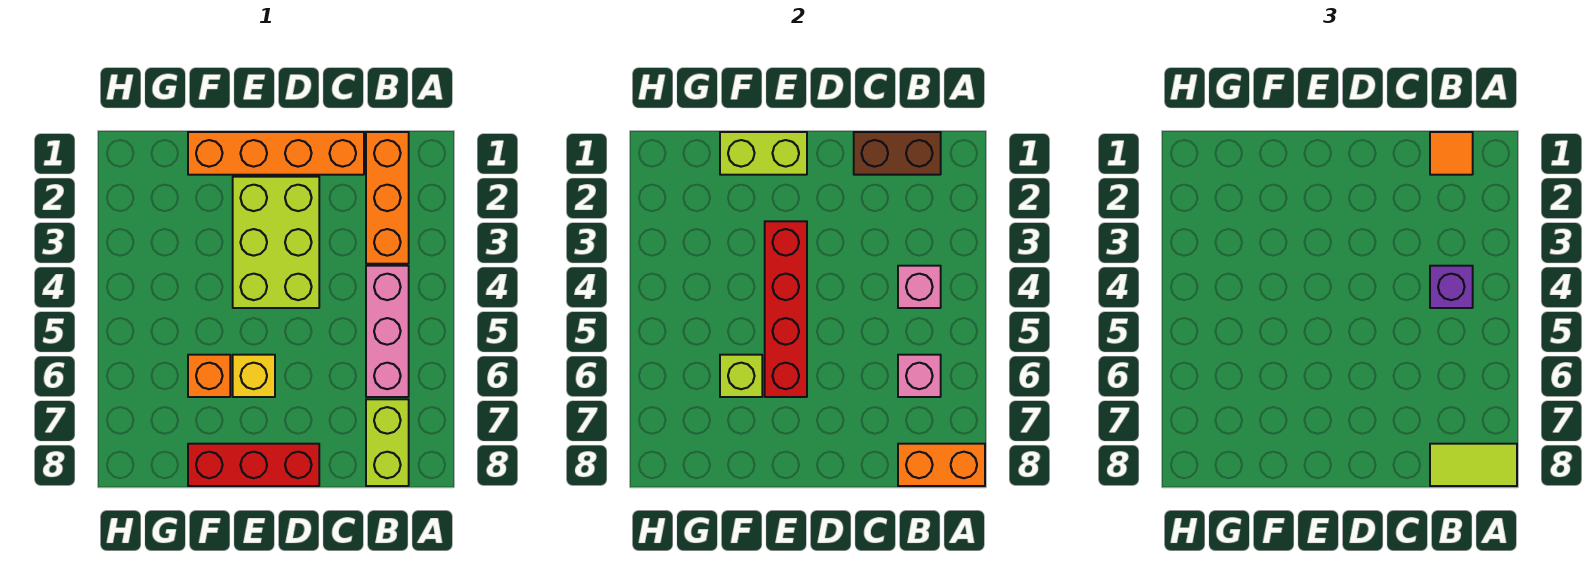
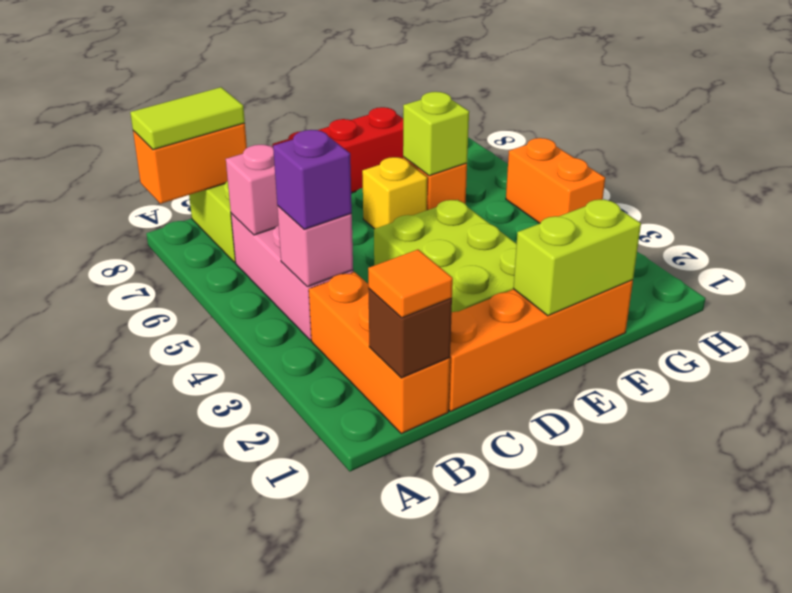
brown 1x2 brick [854,132,941,175] -> brown 1x1 brick [369,289,452,378]
red 1x4 brick [765,221,807,397] -> none
none -> orange 1x2 brick [506,138,605,223]

